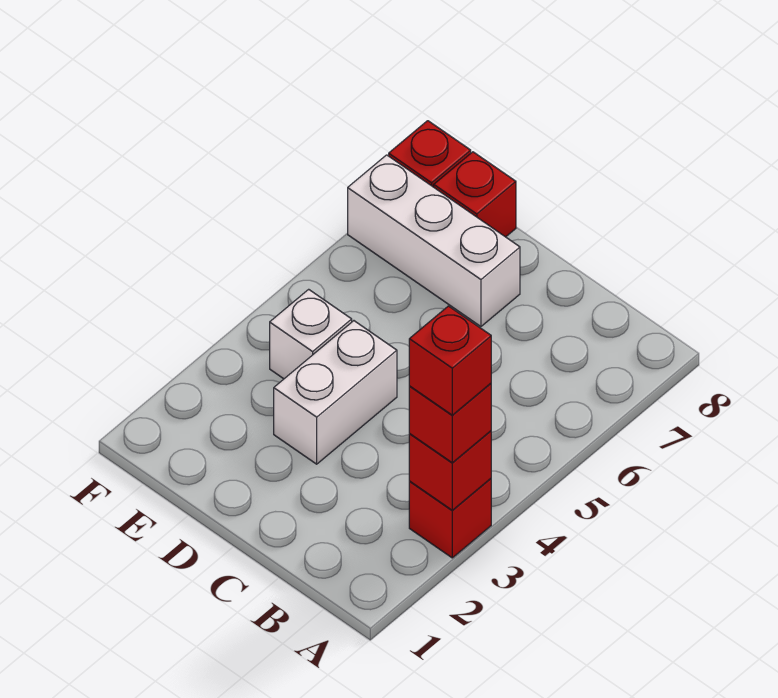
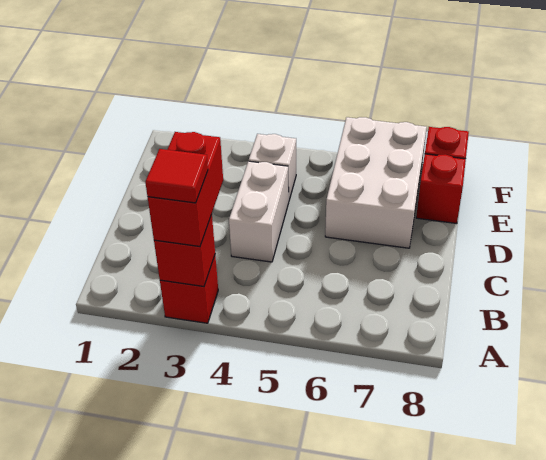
red 1x1 brick [409,384,491,463] -> red 1x2 brick [148,132,223,246]
red 1x1 brick [409,306,491,415] -> red 1x1 tile [145,149,208,203]
white 1x2 brick [274,321,397,464] -> white 1x2 brick turned to [229,161,289,262]
white 1x3 brick [348,155,520,327] -> white 2x3 brick [325,117,427,248]

